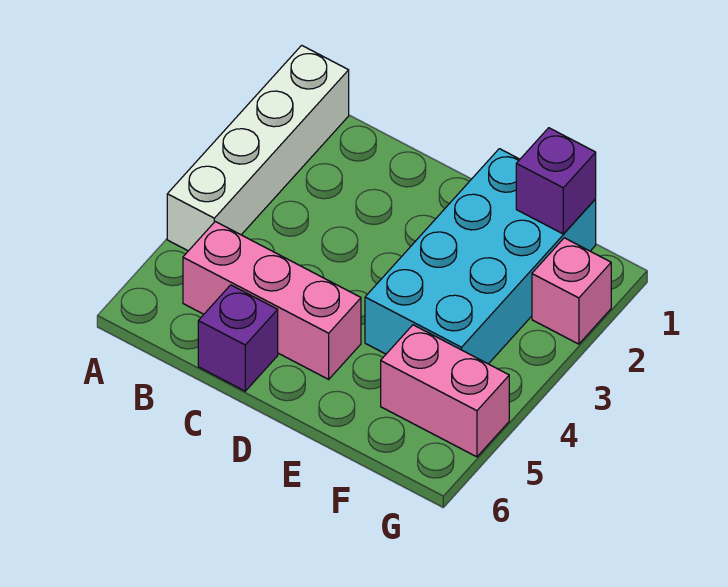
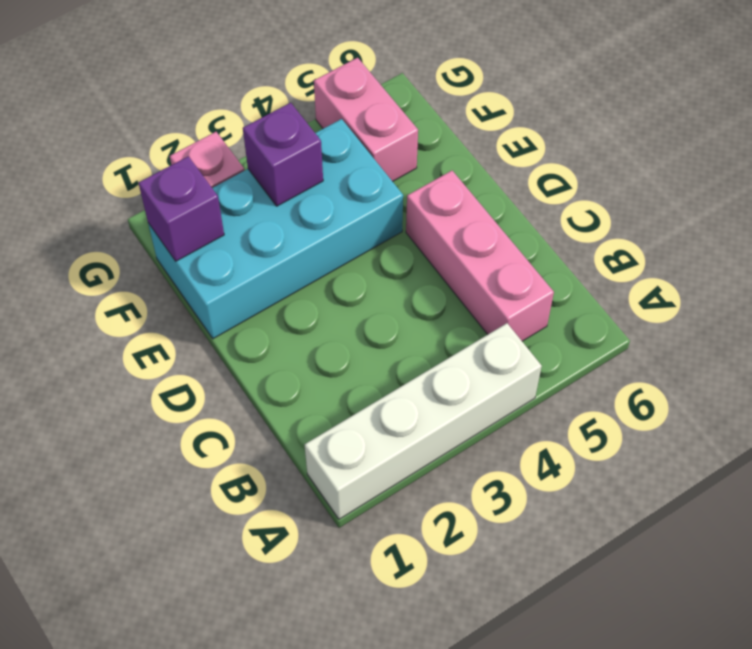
purple 1x1 brick [198,285,278,391] -> purple 1x1 brick moved to [243,103,323,206]

